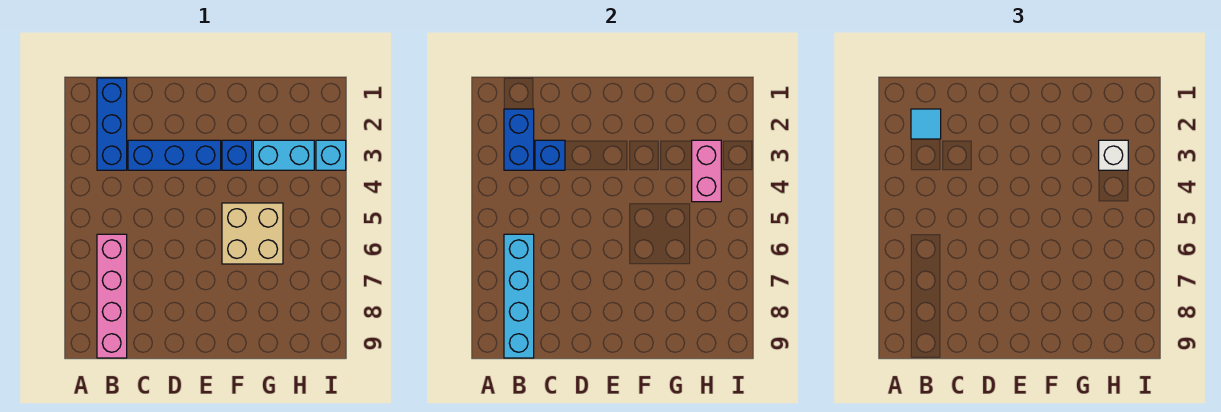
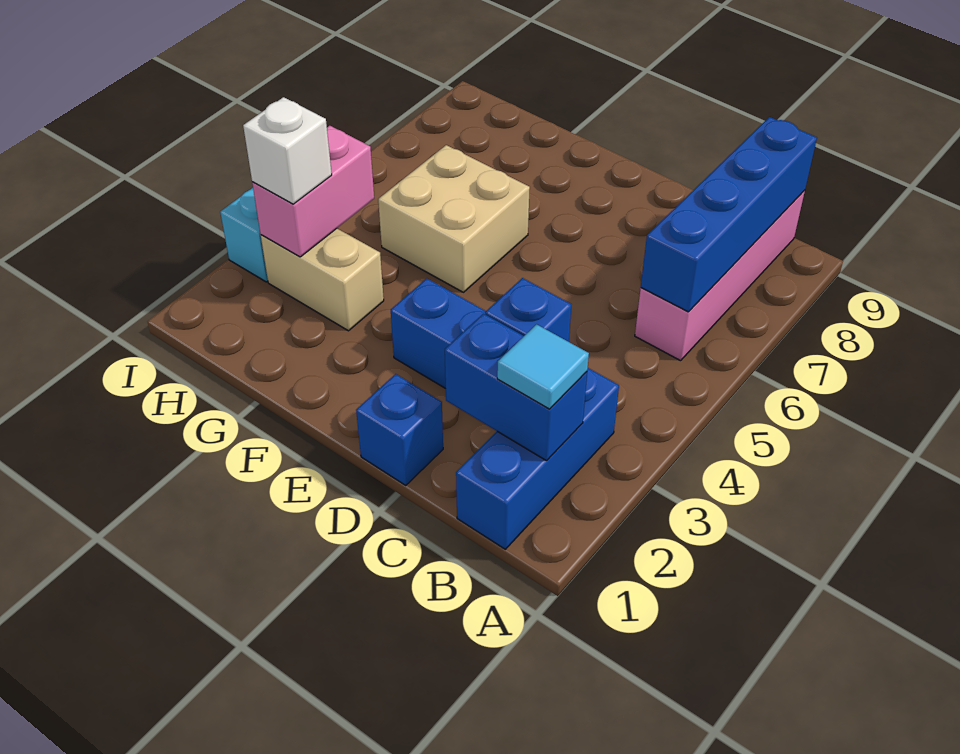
blue 1x2 brick [504,109,534,170] -> blue 1x2 brick turned to [445,314,587,461]
cyan 1x4 brick [504,234,534,358] -> blue 1x4 brick [641,117,817,312]
blue 1x1 brick [222,140,252,170] -> blue 1x1 brick moved to [356,374,443,485]
cyan 1x2 brick [253,140,314,170] -> tan 1x2 brick [261,229,384,331]

